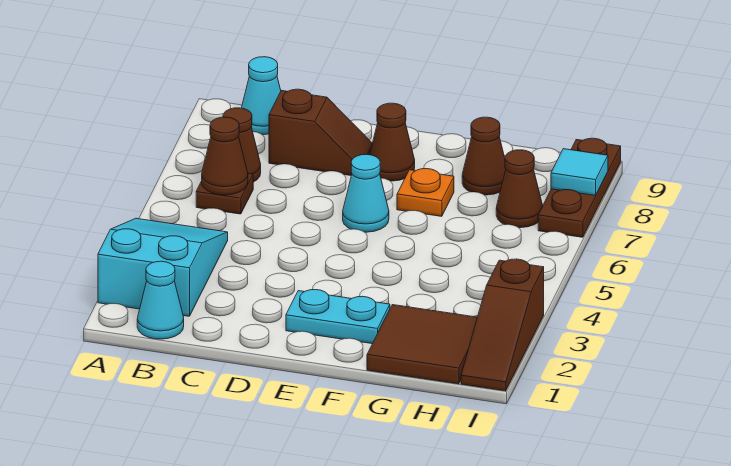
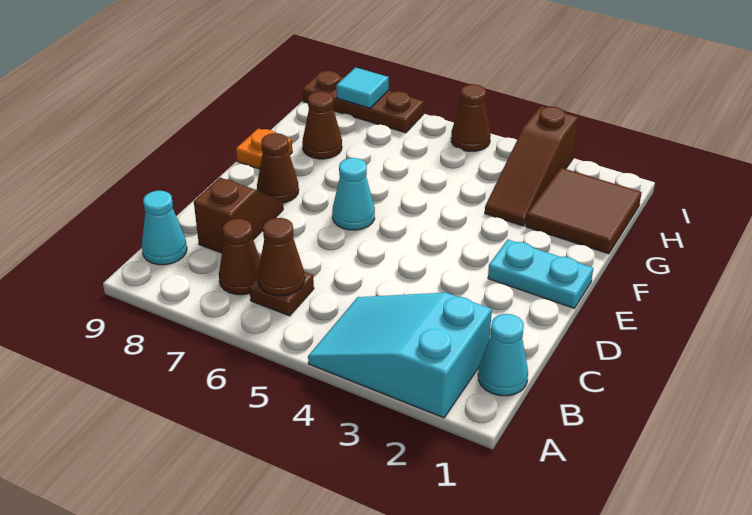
cyan 1x2 plate [286,290,390,344] -> cyan 1x2 plate turned to [488,240,593,308]
orange 1x1 plate [397,169,454,216] -> orange 1x1 plate moved to [236,128,292,169]
brown 1x1 cone [496,150,543,228] -> brown 1x1 cone moved to [451,84,491,151]
brown 1x3 slope [461,259,544,391] -> brown 1x3 slope turned to [485,106,578,226]

